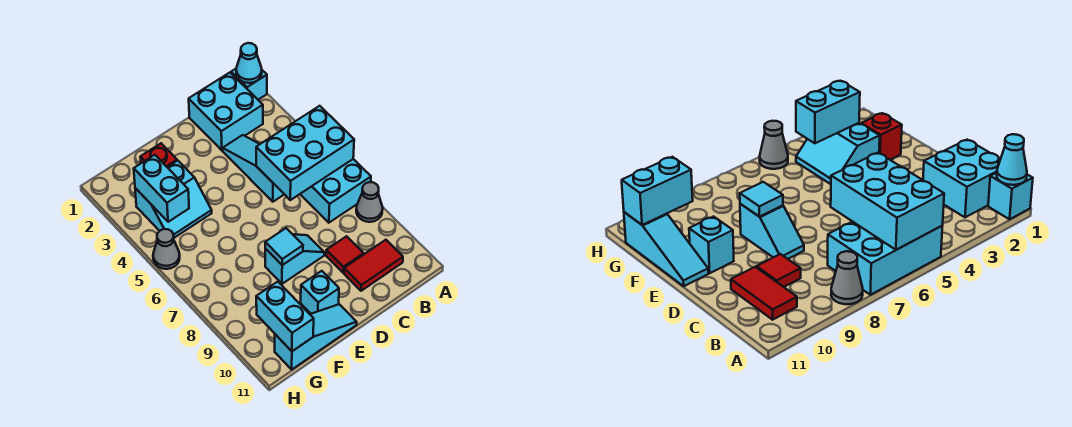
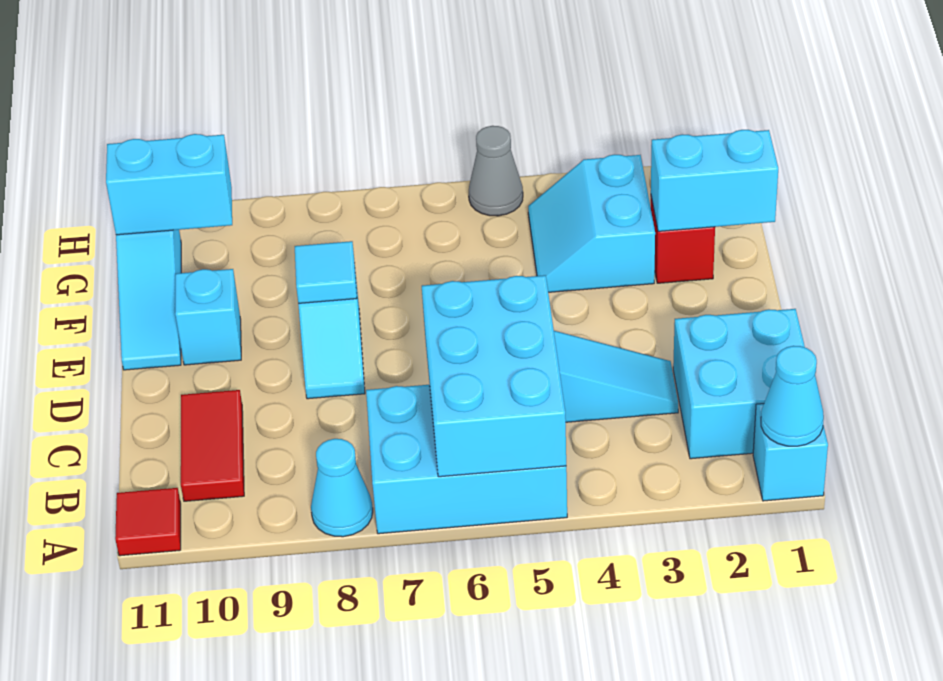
grey 1x1 cone [356,182,383,222] -> cyan 1x1 cone [311,439,373,537]
red 1x1 tile [326,236,364,273] -> red 1x1 tile moved to [115,488,181,556]
cyan 1x2 brick [134,155,189,222] -> cyan 1x2 brick moved to [651,130,778,231]

